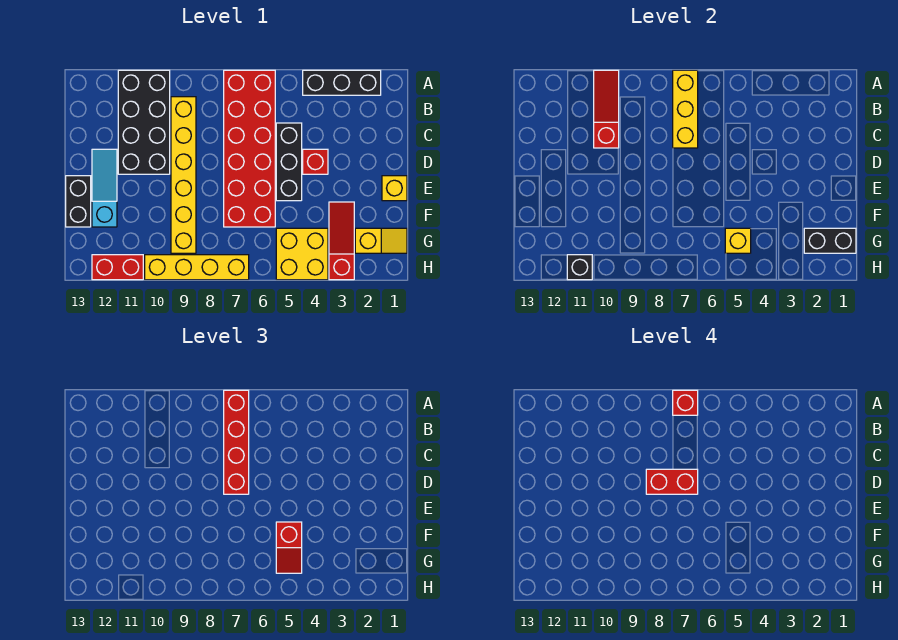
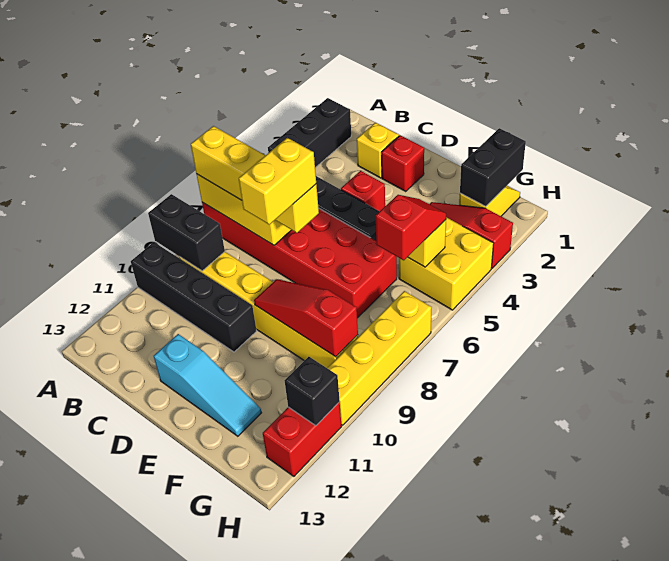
red 1x4 brick [224,390,249,494] -> yellow 1x4 brick [191,126,319,233]
red 1x1 brick [673,390,698,415] -> red 1x1 brick moved to [382,135,424,191]
black 2x4 brick [118,70,170,174] -> black 1x4 brick [131,242,256,352]
red 1x3 slope [594,70,619,148] -> red 1x3 slope moved to [254,279,358,357]
red 1x2 brick [646,469,698,494] -> yellow 1x2 brick [239,138,316,224]
cyan 1x3 slope [92,149,117,227] -> cyan 1x3 slope turned to [154,334,261,436]
yellow 1x1 brick [382,176,407,201] -> yellow 1x1 brick moved to [357,122,399,178]
black 1x2 brick [66,176,91,227] -> black 1x2 brick moved to [148,194,225,271]
red 1x2 slope [276,522,302,573] -> red 1x2 slope turned to [376,195,446,260]

